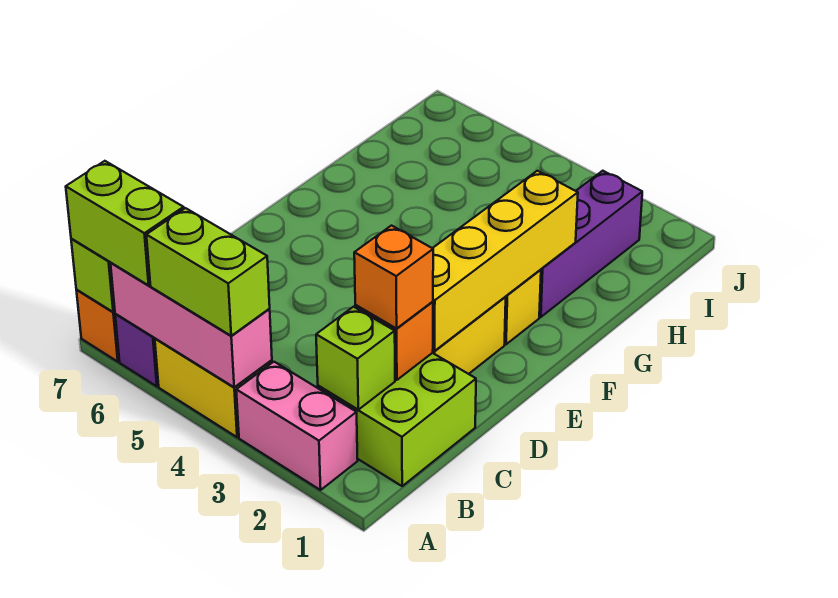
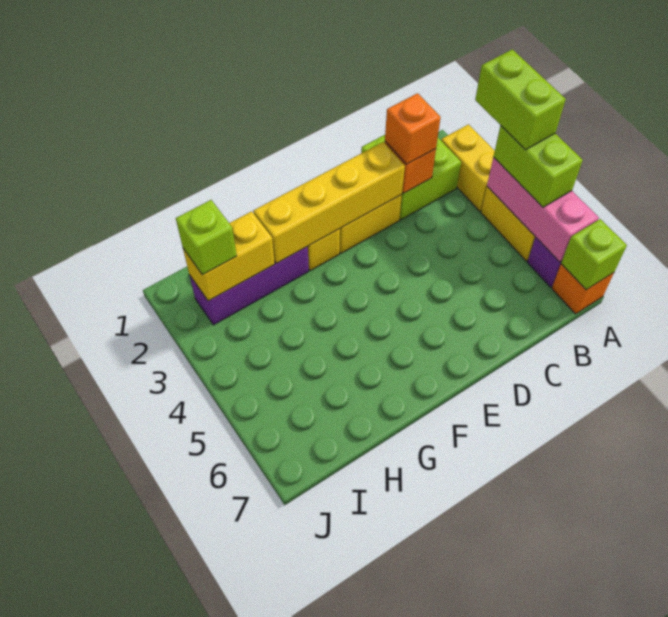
pink 1x2 brick [236,362,358,490] -> yellow 1x2 brick [441,124,495,211]
lime 1x2 brick [66,161,184,286] -> lime 1x2 brick moved to [475,49,566,150]
lime 1x1 brick [316,307,395,410] -> lime 1x1 brick moved to [176,200,237,275]
none -> yellow 1x2 brick [183,211,275,301]

